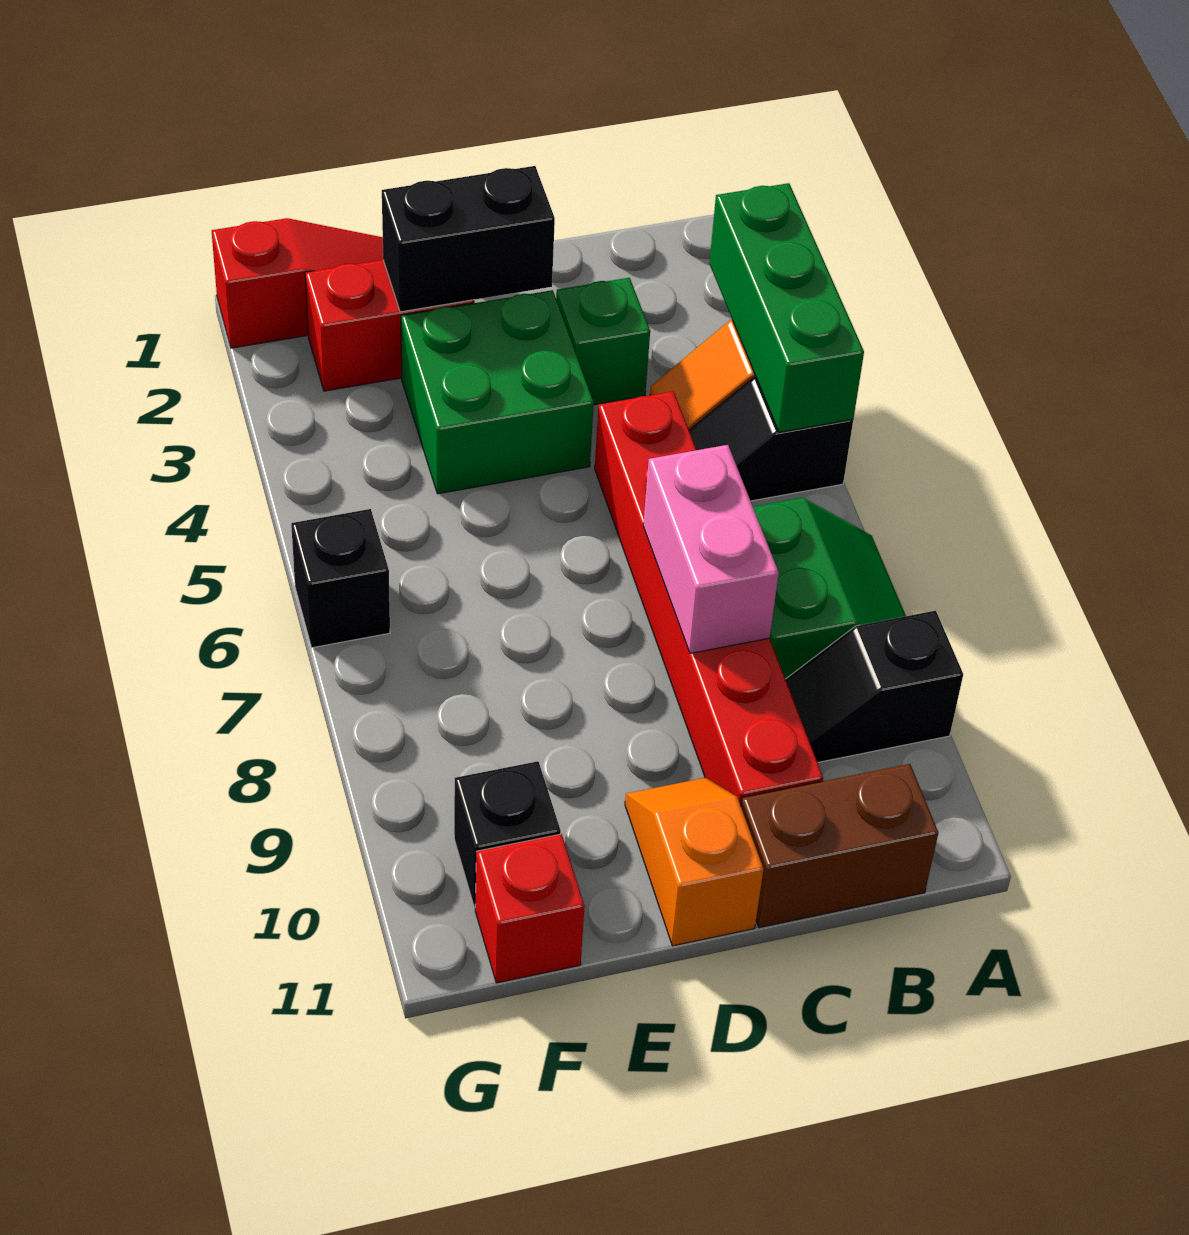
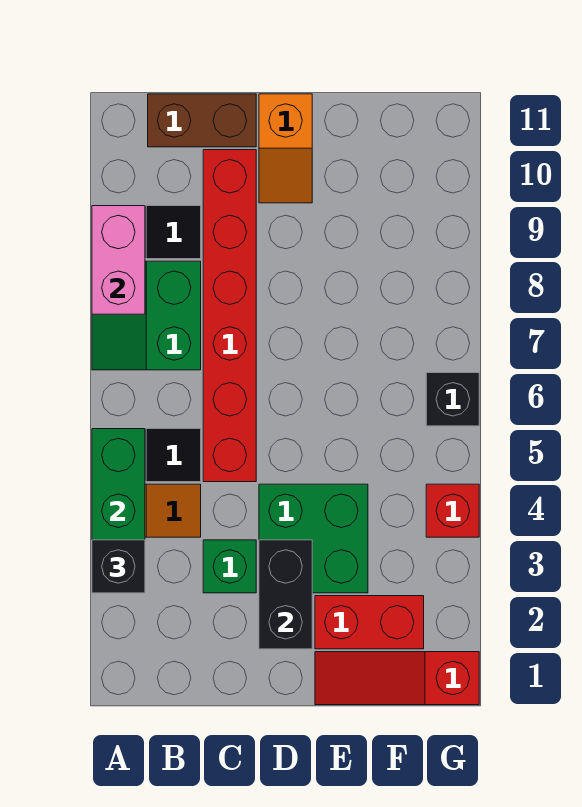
pink 1x2 brick [643,445,779,653] -> pink 1x2 brick moved to [92,206,145,314]
black 1x2 brick [382,166,555,312] -> black 1x2 brick turned to [259,540,312,649]
black 1x1 brick [454,761,561,908] -> black 1x1 brick moved to [92,540,145,593]
red 1x1 brick [475,834,585,983] -> red 1x1 brick moved to [426,484,479,537]

